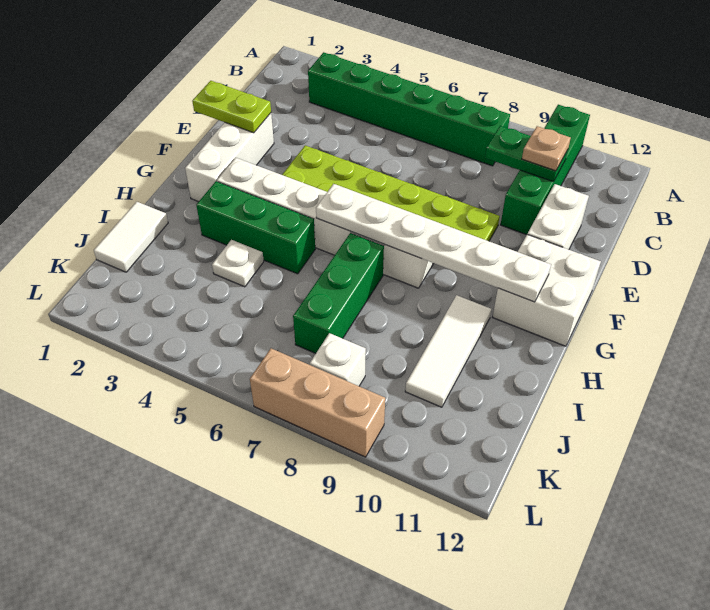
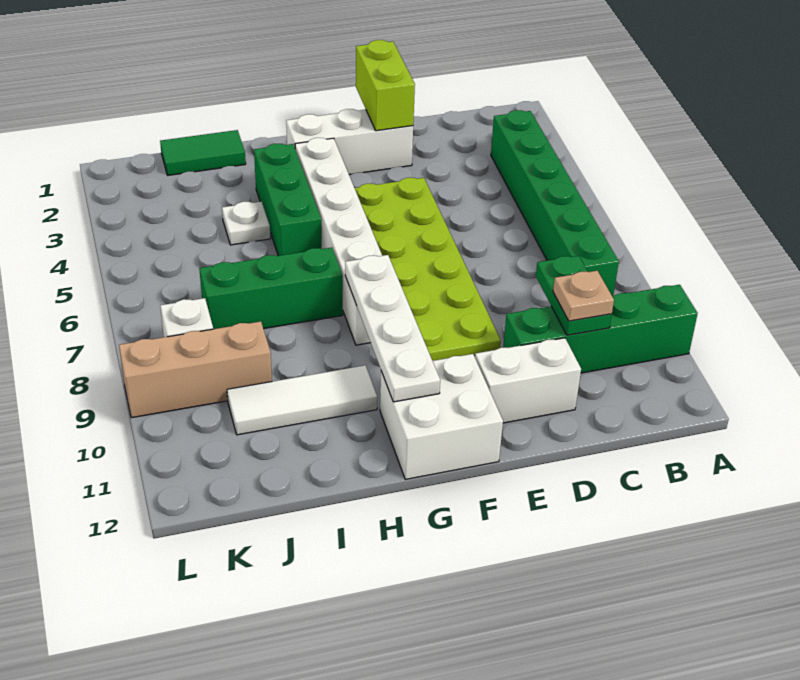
lime 1x2 plate [192,81,271,133] -> lime 1x2 brick [356,40,415,131]
white 1x6 plate [316,184,551,302] -> white 1x4 plate [345,255,440,402]
white 1x2 tile [94,202,168,272] -> green 1x2 tile [160,130,246,175]
tan 1x3 brick [250,348,385,457] -> tan 1x3 brick turned to [119,321,272,418]

